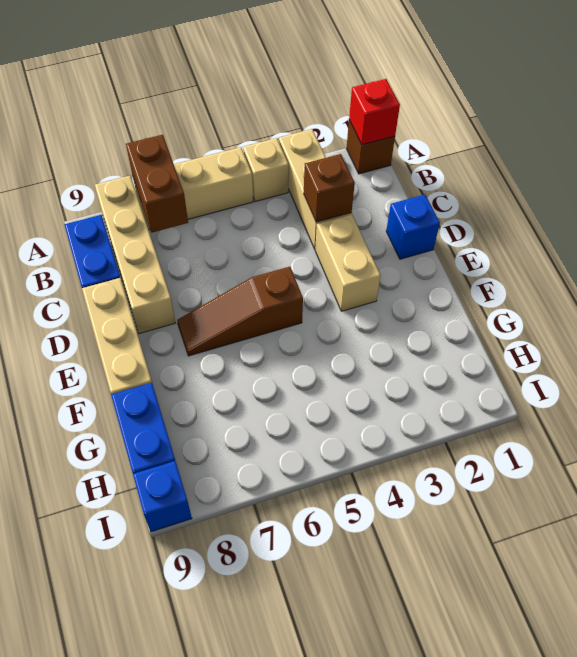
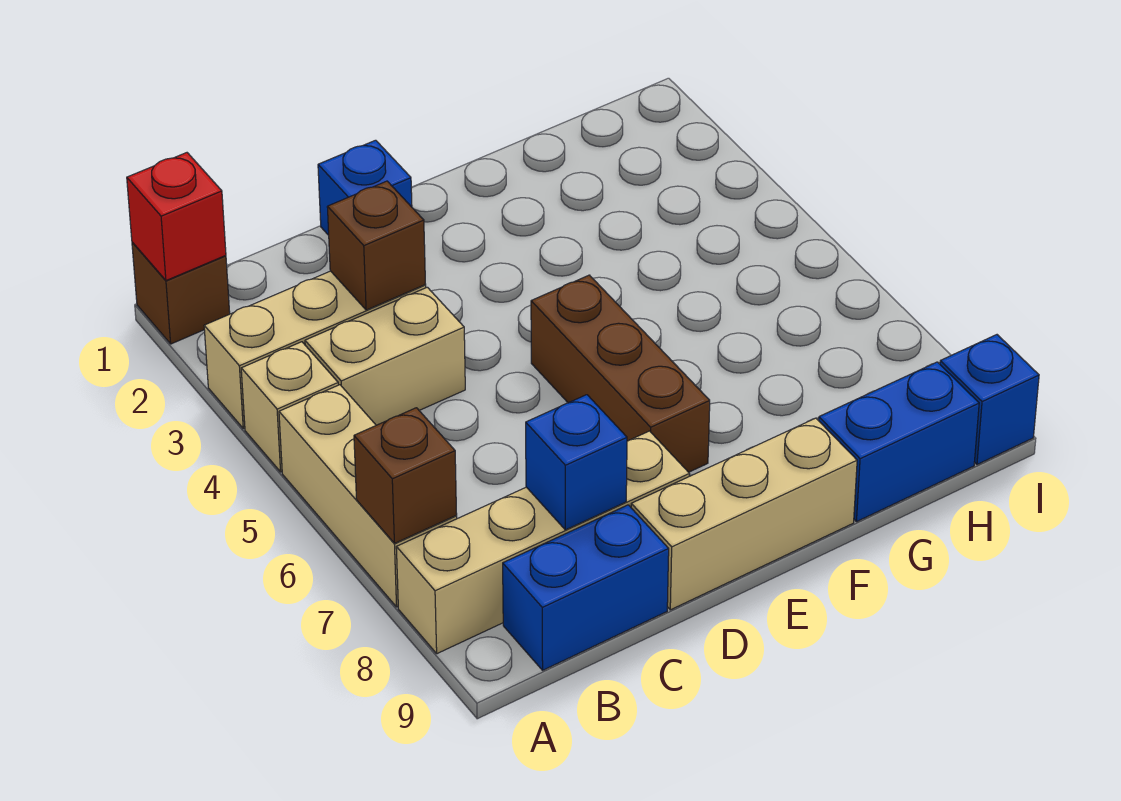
brown 1x2 brick [126,135,188,232] -> brown 1x1 brick [354,408,457,543]
none -> blue 1x1 brick [526,395,627,530]
tan 1x2 brick [315,214,381,311] -> tan 1x2 brick moved to [305,287,465,425]
brown 1x3 slope [177,267,303,356] -> brown 1x3 brick [531,275,710,472]

